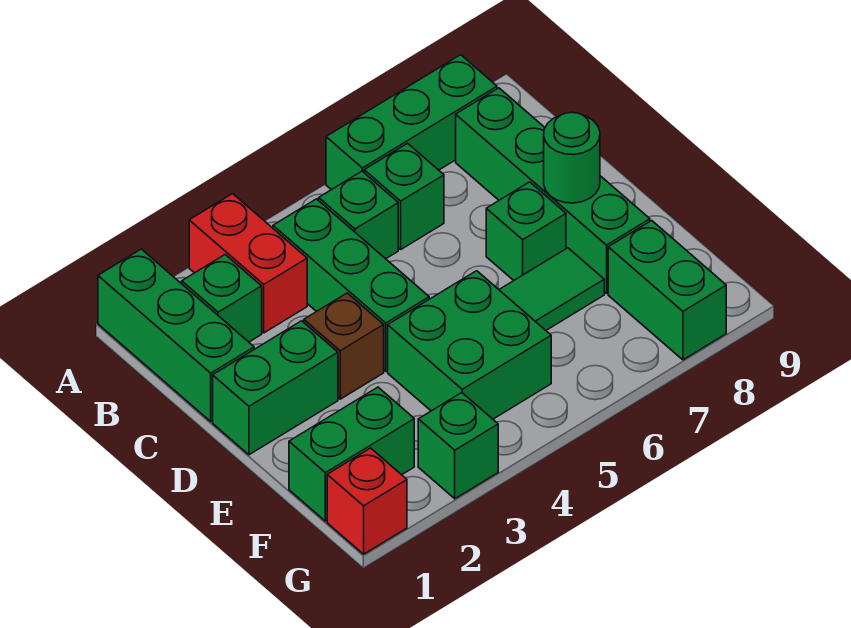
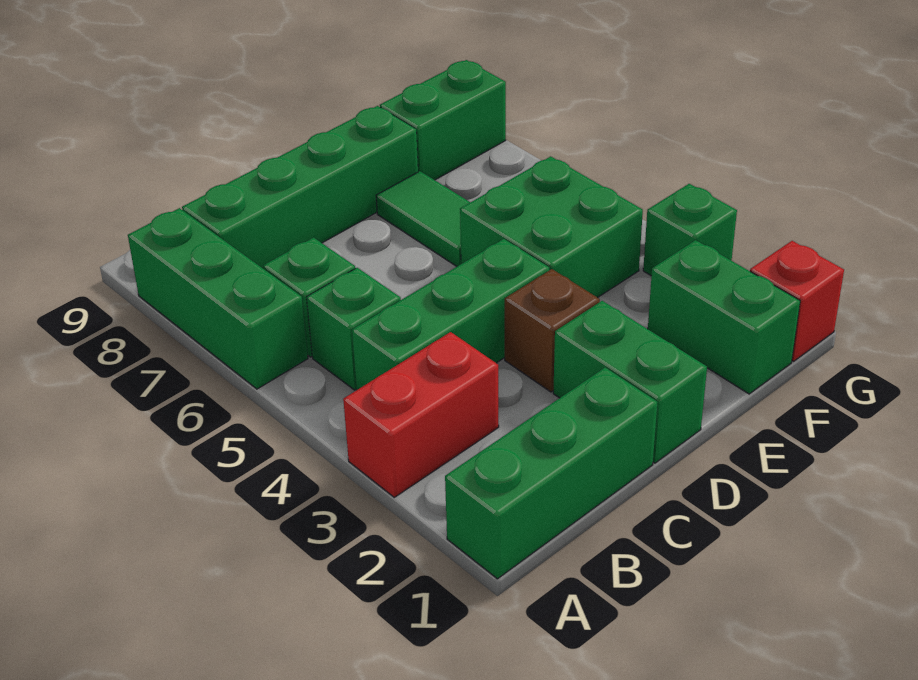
green 1x1 brick [182,255,262,342] -> none
green 1x1 brick [486,182,566,280] -> none
green 1x1 round brick [544,112,600,203] -> none

